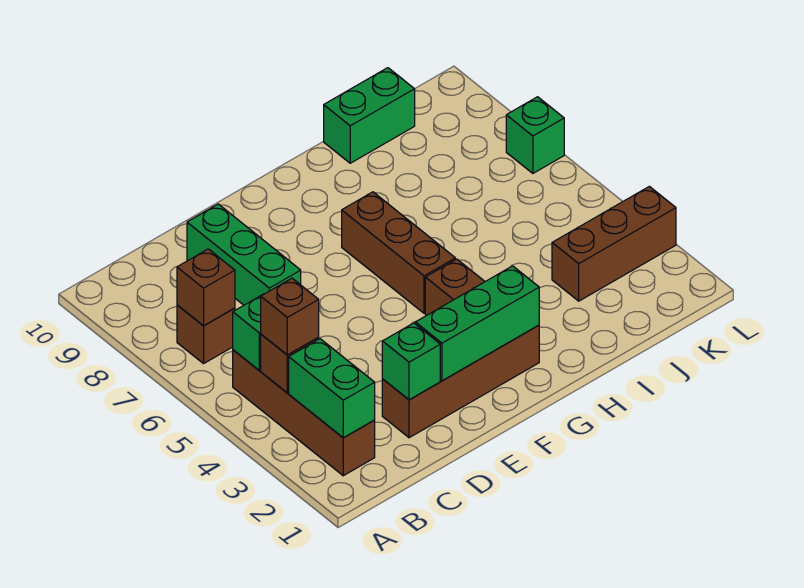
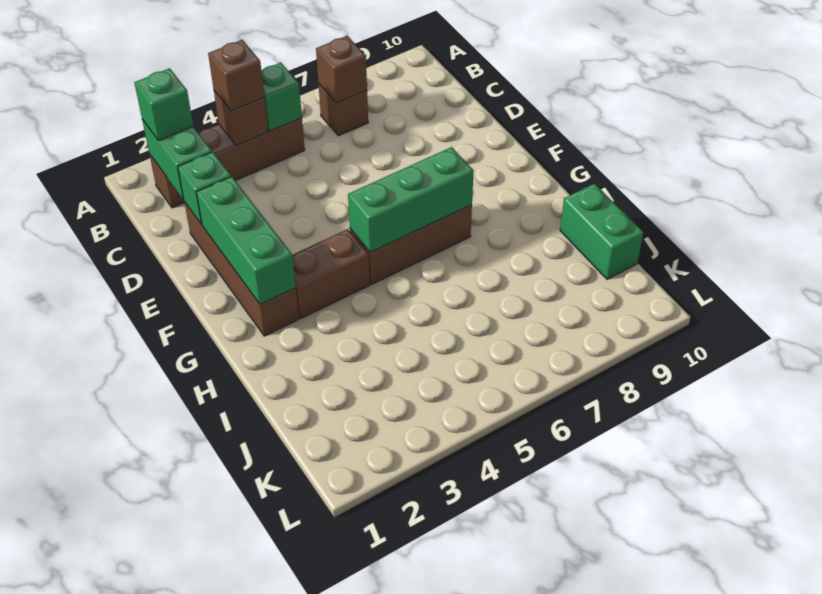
green 1x2 brick [289,339,375,438] -> green 1x2 brick turned to [142,119,212,199]
green 1x3 brick [187,204,301,305] -> green 1x3 brick moved to [348,147,474,252]
brown 1x3 brick [552,186,676,301] -> none
green 1x1 brick [506,97,564,173] -> green 1x1 brick moved to [134,68,193,141]

